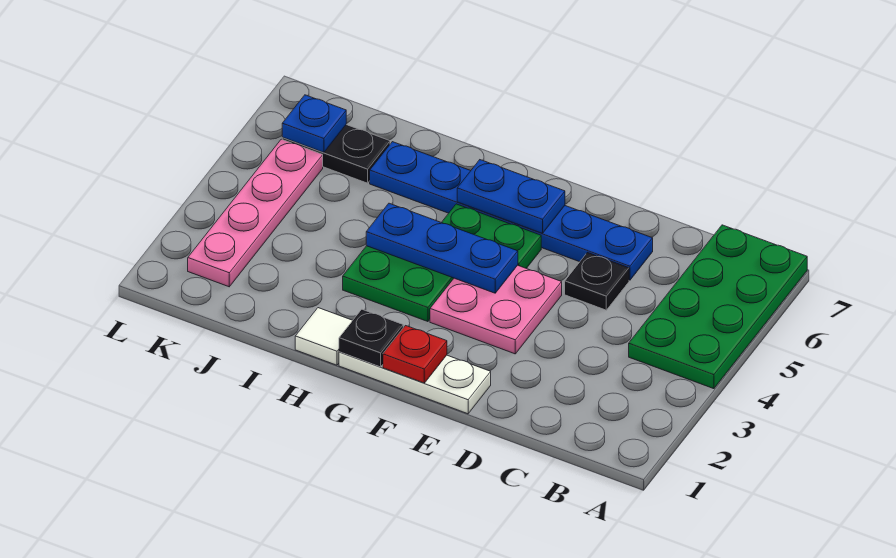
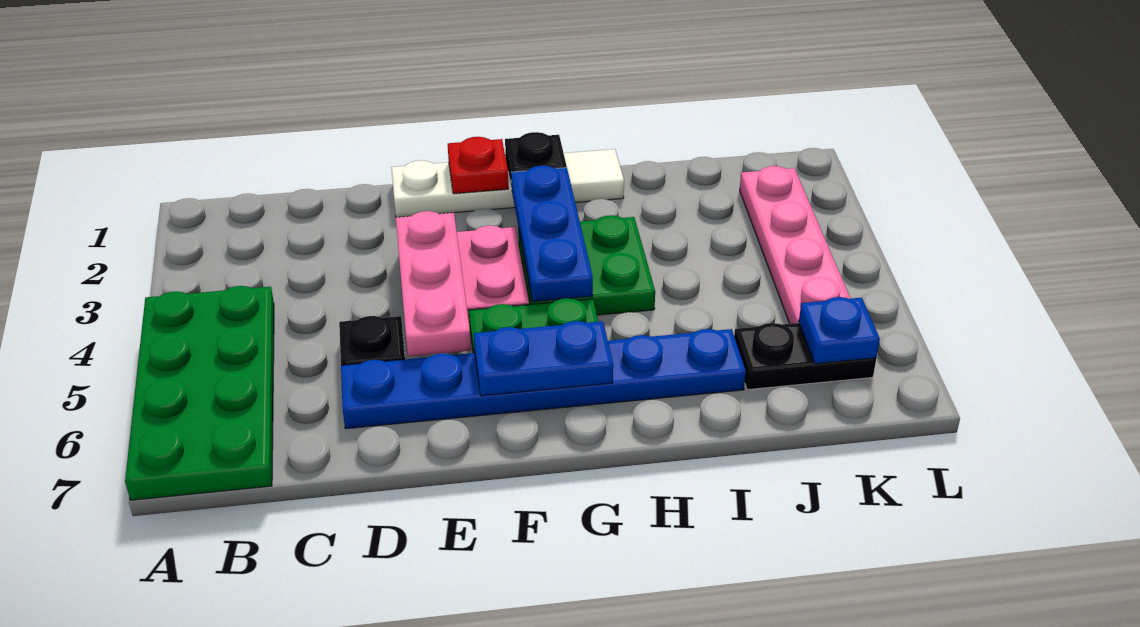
none -> pink 1x3 plate [396,211,471,356]
blue 1x3 plate [366,203,518,293] -> blue 1x3 plate turned to [511,166,593,302]

